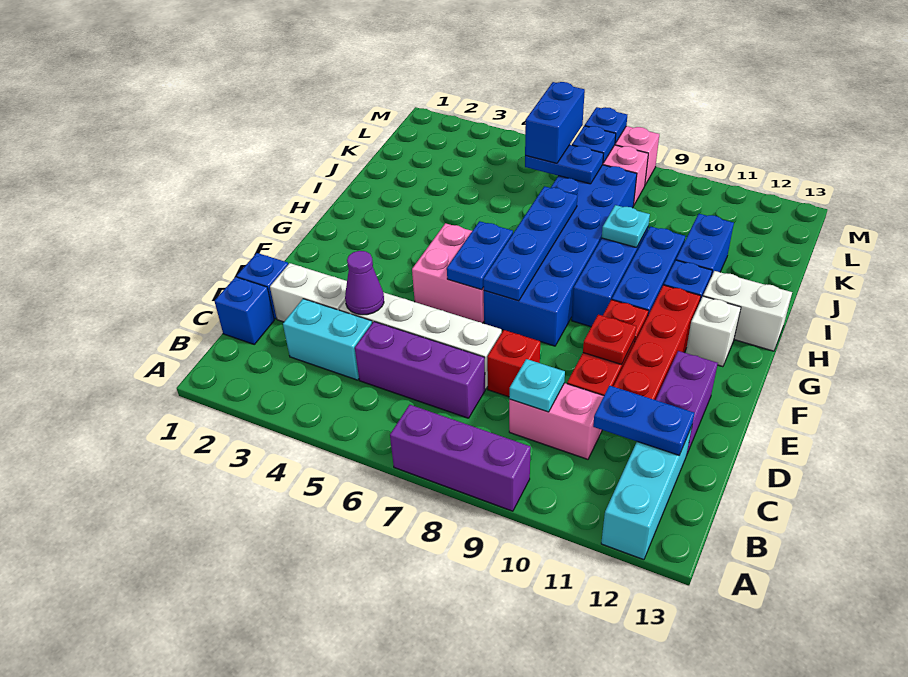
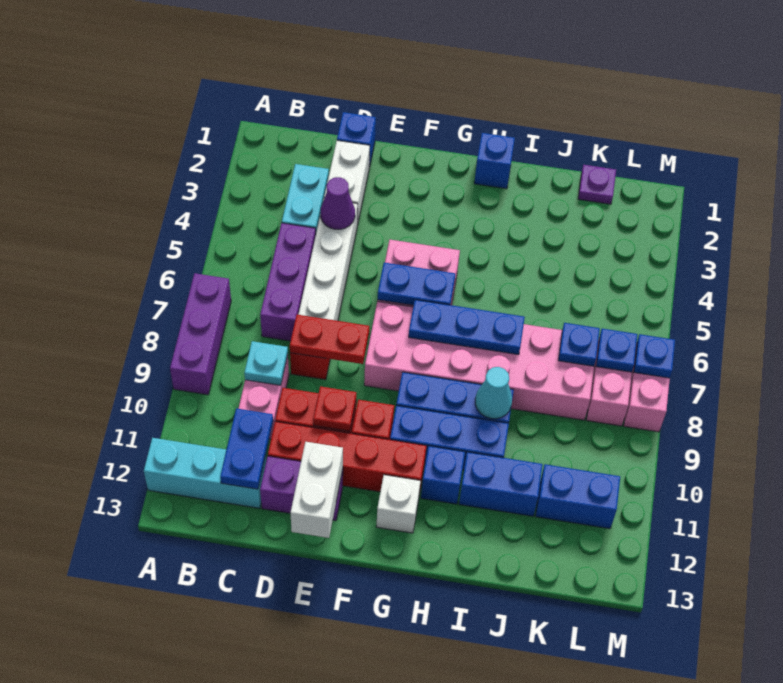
blue 1x1 brick [215,277,274,344] -> blue 1x1 brick moved to [474,133,515,189]
none -> red 1x2 plate [290,314,369,364]
blue 2x6 brick [484,165,637,346] -> pink 2x6 brick [364,302,594,420]
blue 1x4 plate [483,186,578,301] -> blue 1x3 plate [409,300,525,355]
white 1x2 brick [703,271,792,351] -> white 1x2 brick moved to [290,442,343,538]
cyan 1x1 plate [602,205,650,248] -> cyan 1x1 cone [475,367,512,419]
none -> purple 1x1 plate [578,165,616,204]
blue 1x2 plate [525,145,604,184] -> blue 1x1 plate [558,323,600,366]
blue 1x2 brick [525,82,585,163] -> blue 1x2 brick moved to [536,464,620,529]

